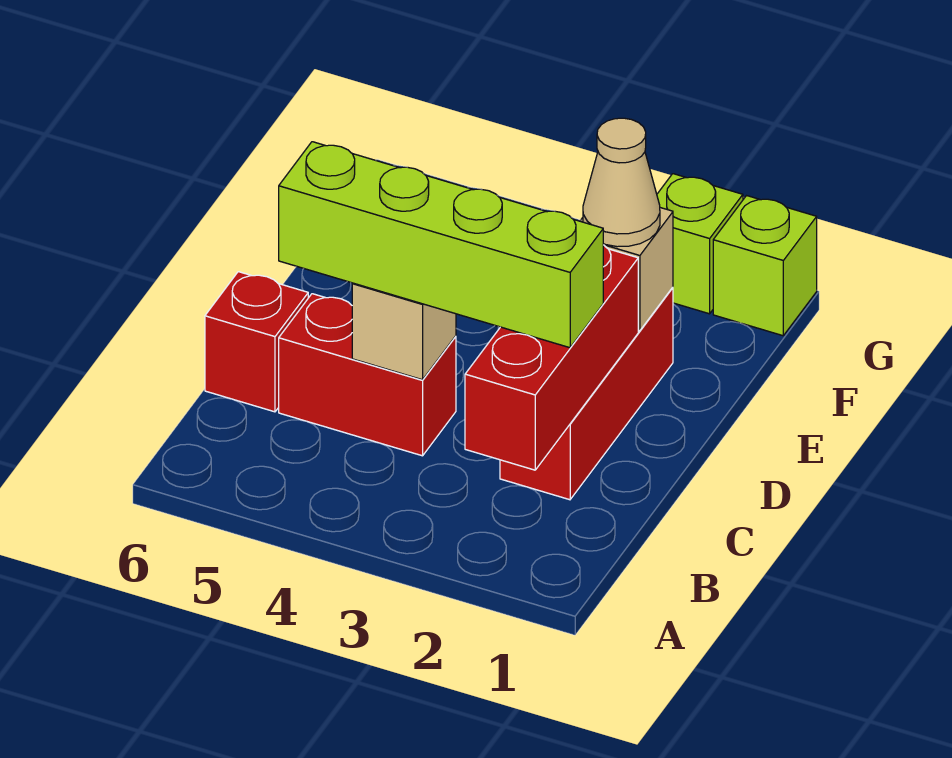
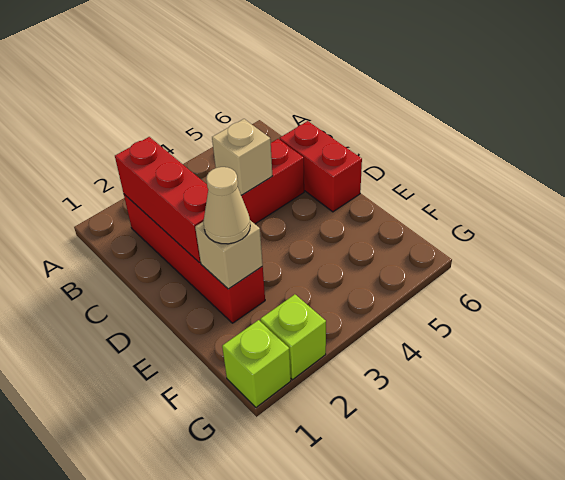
red 1x3 brick [500,288,673,500] -> red 1x4 brick [124,194,265,323]
lime 1x4 brick [279,142,603,348] -> none
red 1x1 brick [205,272,308,412] -> red 1x2 brick [280,121,362,212]

